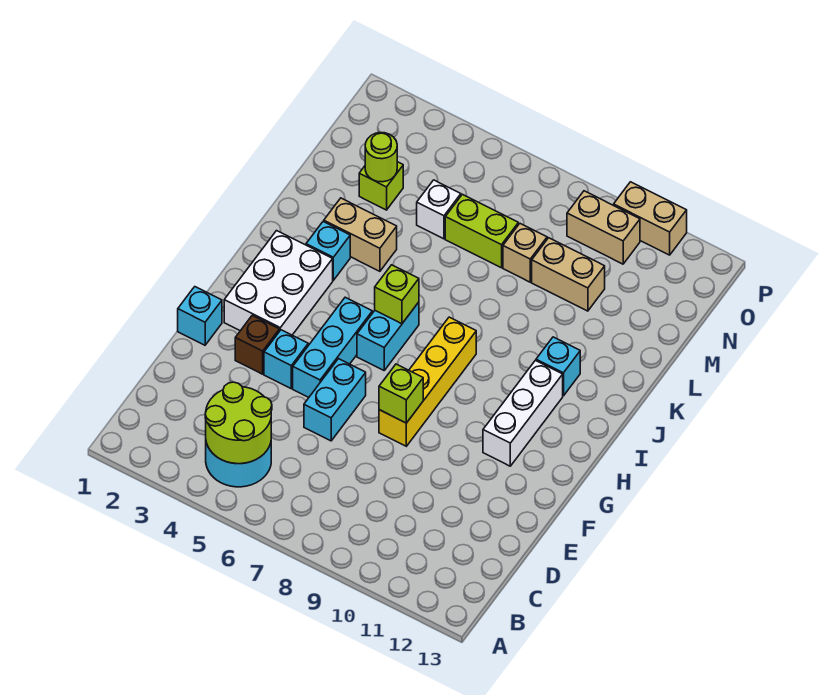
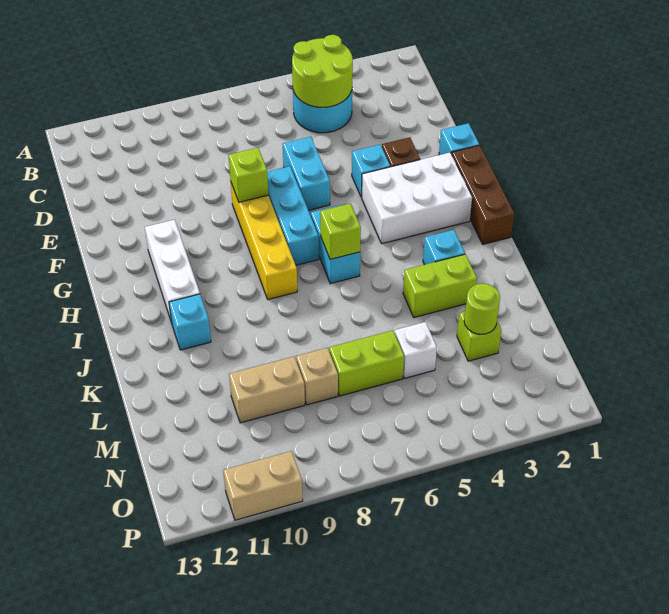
cyan 1x3 brick [293,297,372,397] -> cyan 1x3 brick moved to [267,166,319,265]
none -> brown 1x3 brick [452,145,514,244]
white 2x3 brick [224,231,333,335] -> white 2x3 brick turned to [362,153,472,244]
tan 1x2 brick [324,198,397,271] -> lime 1x2 brick [403,254,477,317]
tan 1x2 brick [567,191,640,264] -> none

